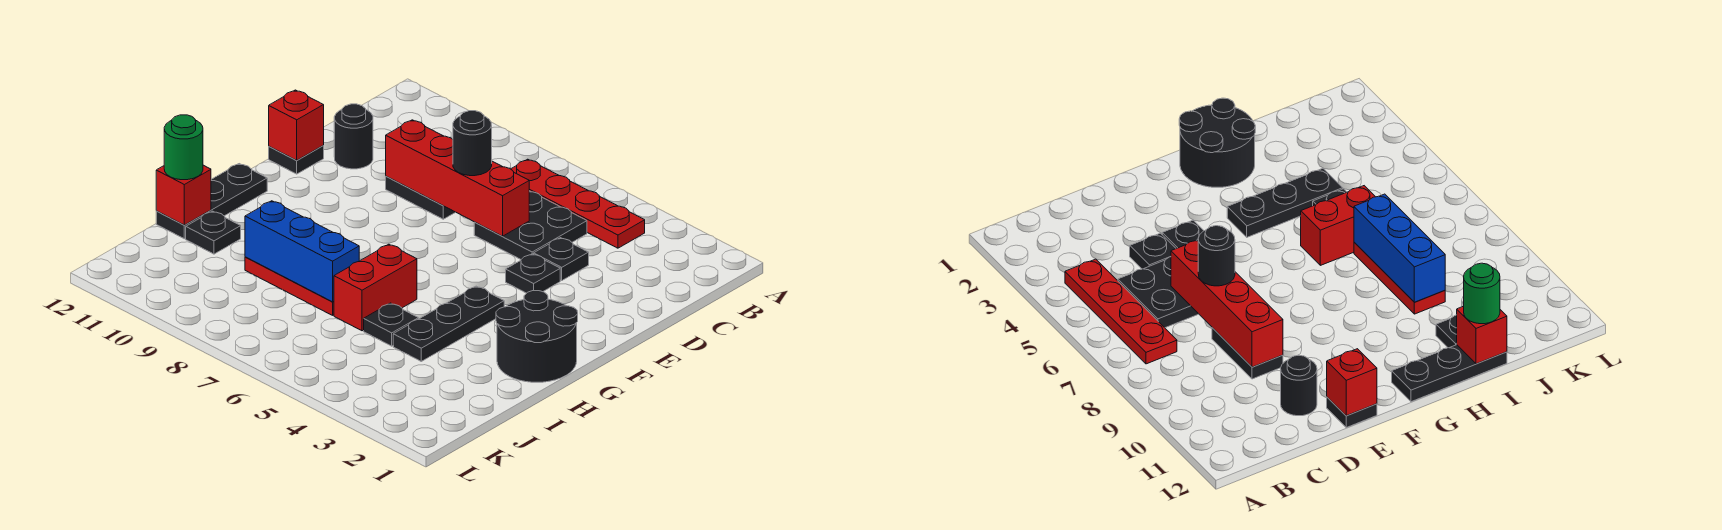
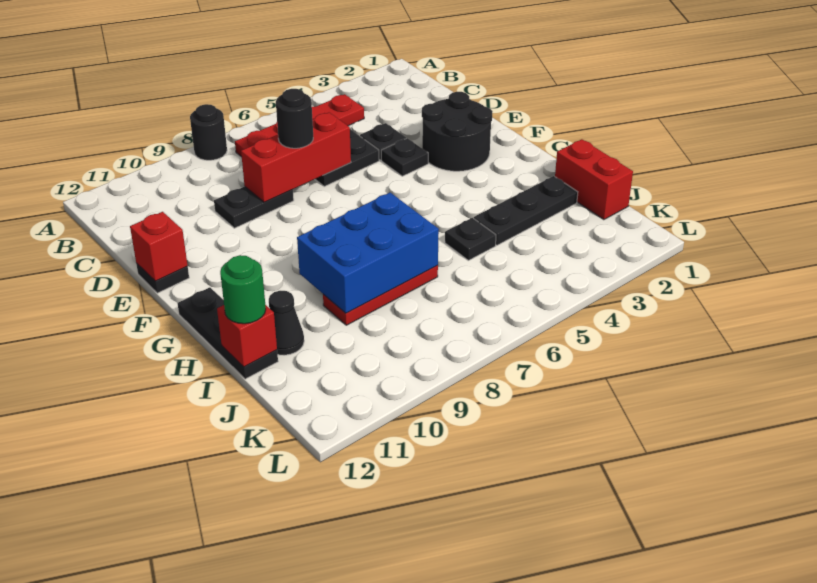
red 1x4 brick [386,120,529,236] -> red 1x3 brick [241,113,351,202]
black 1x1 round brick [334,104,373,169] -> black 1x1 round brick moved to [190,104,227,160]
black 2x2 round brick [496,291,578,382] -> black 2x2 round brick moved to [422,92,493,171]
black 1x3 plate [393,286,504,361] -> black 1x3 plate turned to [474,176,578,245]
red 1x2 brick [334,244,417,331] -> red 1x2 brick moved to [555,139,633,220]
blue 1x3 brick [245,201,359,302] -> blue 2x3 brick [297,193,439,313]
black 1x1 plate [186,211,241,254] -> black 1x1 cone [269,291,304,355]

